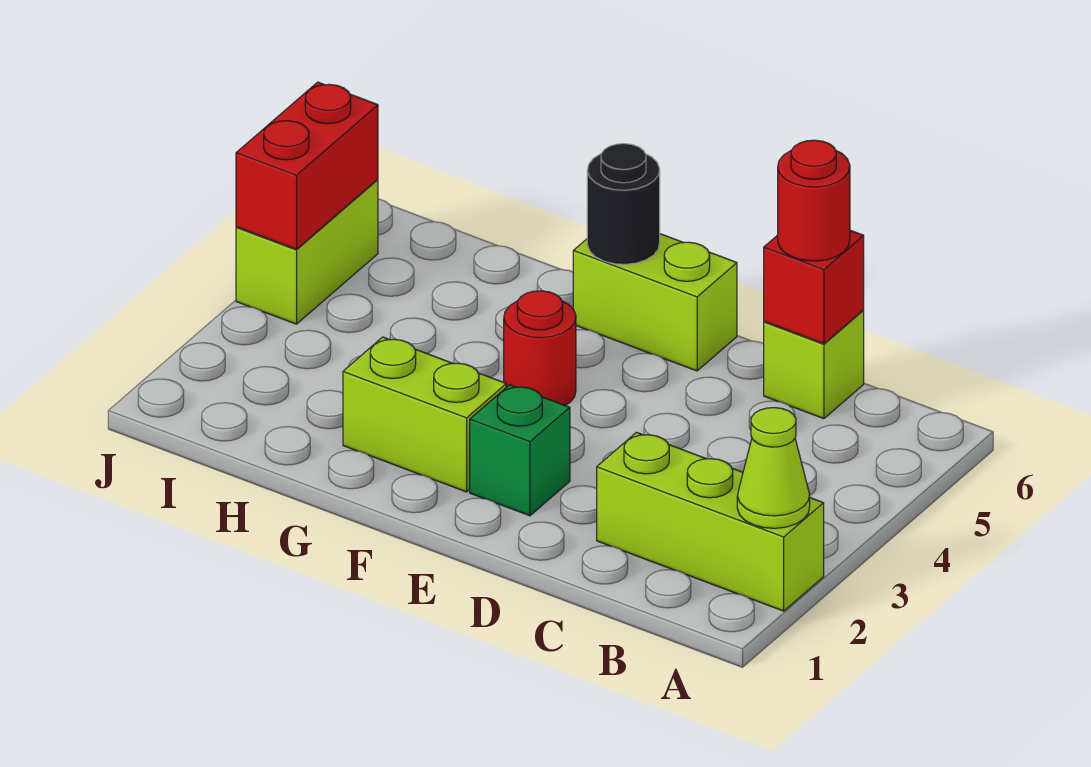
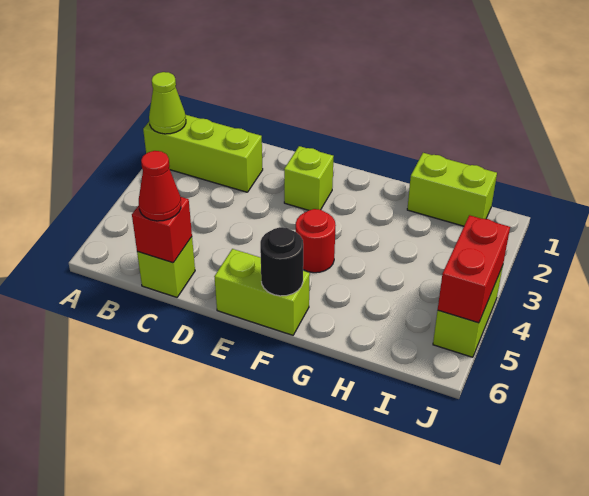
red 1x1 round brick [778,140,850,261] -> red 1x1 cone [139,151,181,221]
green 1x1 brick [470,385,570,516] -> lime 1x1 brick [284,146,334,210]
lime 1x2 brick [343,337,506,492] -> lime 1x2 brick moved to [407,153,497,226]

